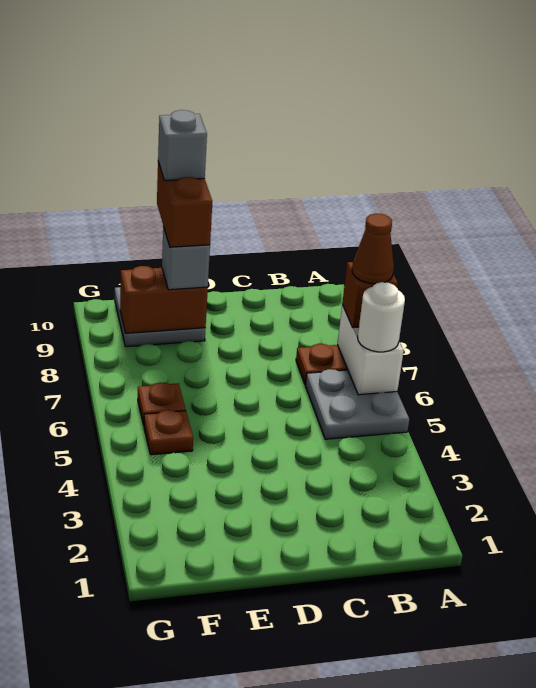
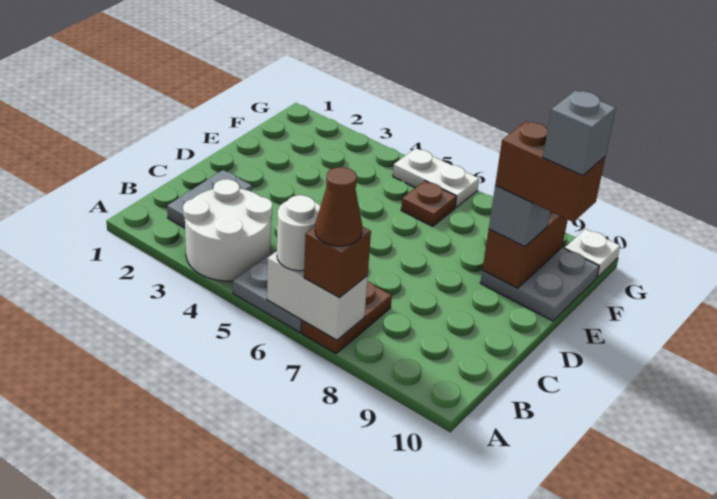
none -> white 2x2 round brick [183,179,273,281]
none -> grey 1x2 plate [167,170,252,228]
brown 1x1 plate [144,410,193,455] -> none
none -> white 1x2 plate [393,148,479,208]
none -> white 1x1 plate [565,229,620,277]

